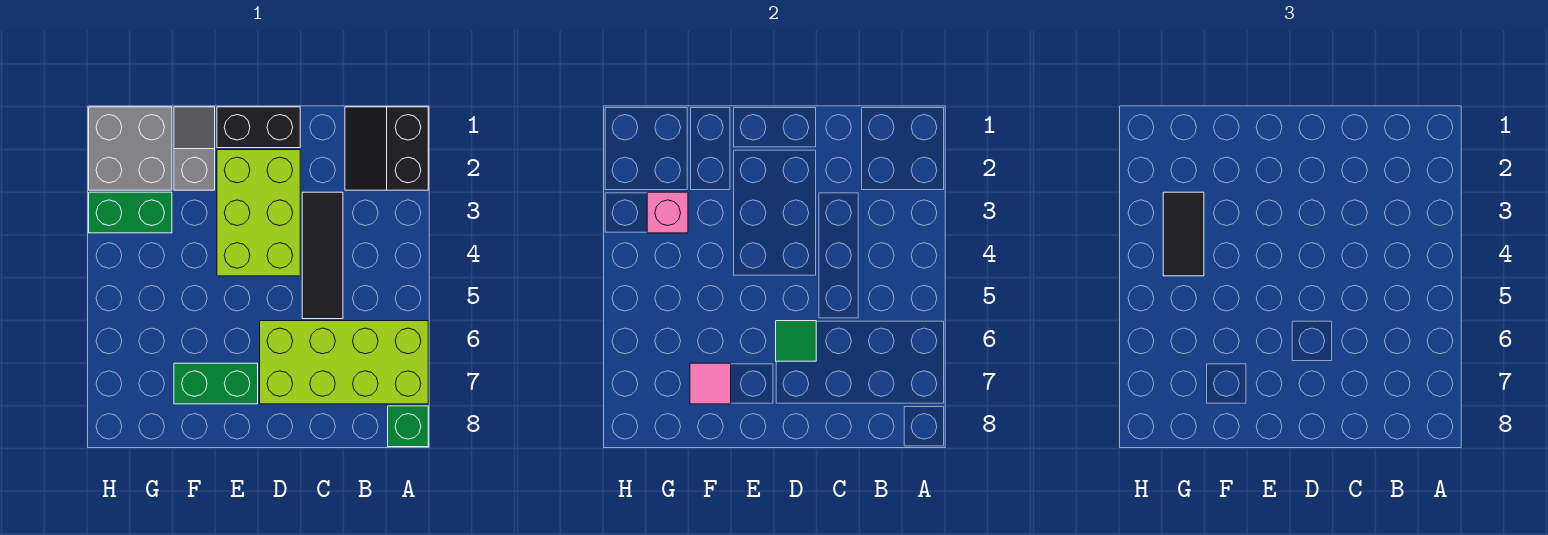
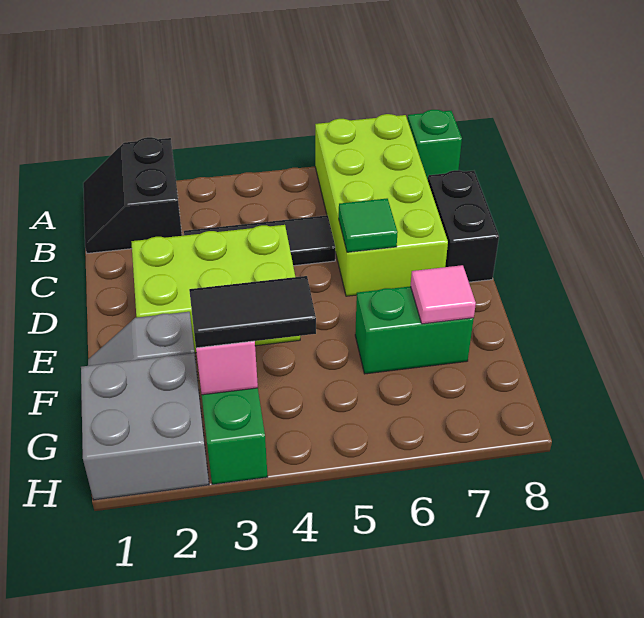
black 2x2 slope [345,107,428,190] -> black 2x2 slope turned to [83,137,182,253]
black 1x2 brick [217,107,300,148] -> black 1x2 brick moved to [428,170,499,282]
green 1x2 brick [174,363,258,404] -> green 1x2 brick turned to [355,286,474,374]

